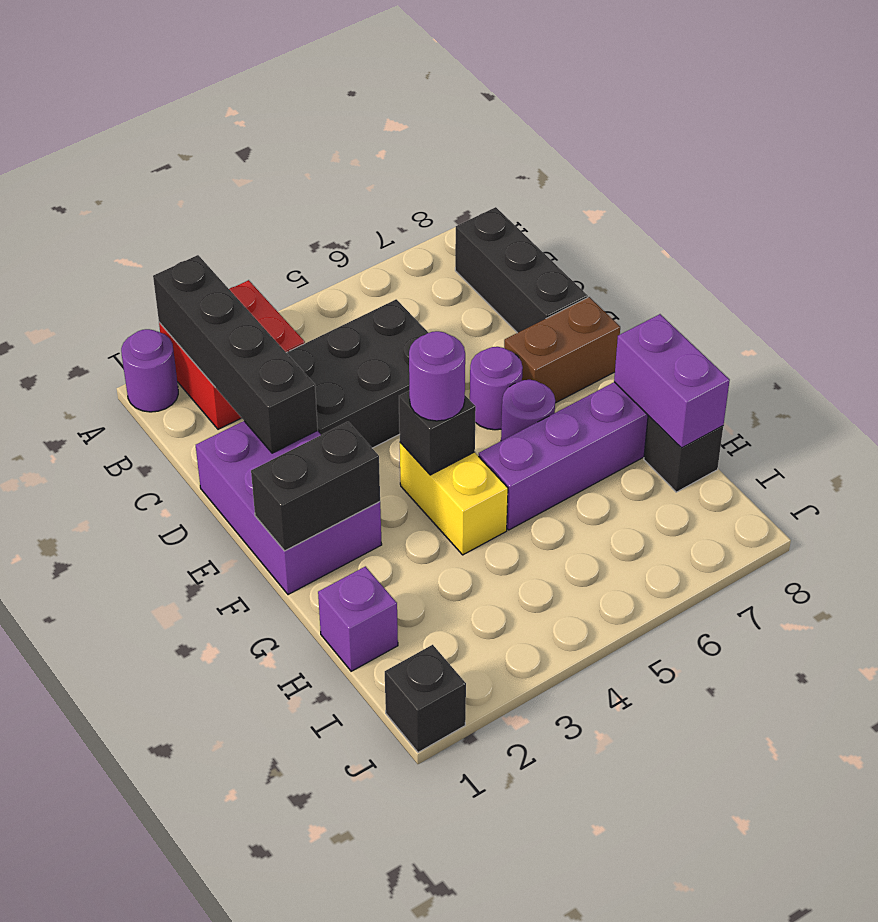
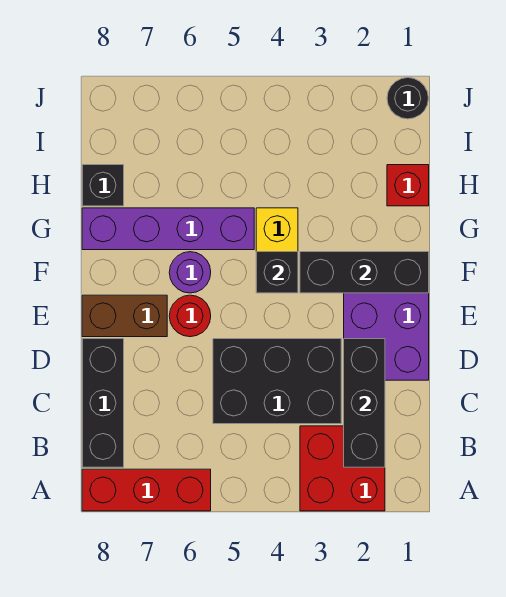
purple 1x1 round brick [121,329,178,412] -> none
black 1x4 brick [153,255,318,453] -> black 1x3 brick [344,339,385,467]
none -> red 1x3 brick [82,469,211,511]
purple 1x1 round brick [470,347,523,430] -> red 1x1 round brick [169,295,211,337]
black 1x2 brick [251,422,380,551] -> black 1x3 brick [300,252,429,293]
purple 1x1 round brick [409,331,465,421] -> none
purple 1x2 brick [614,314,730,448] -> none
purple 1x1 brick [318,566,398,671] -> red 1x1 brick [387,165,429,206]
black 1x1 brick [385,645,466,752] -> black 1x1 round brick [387,78,428,119]

